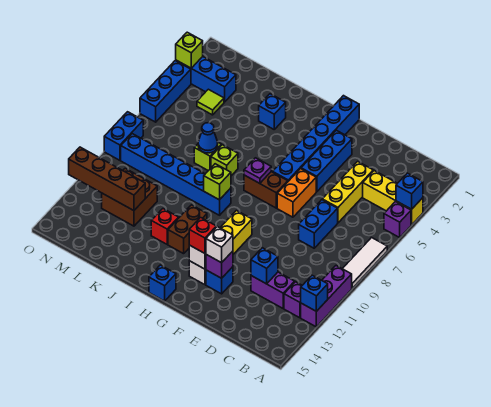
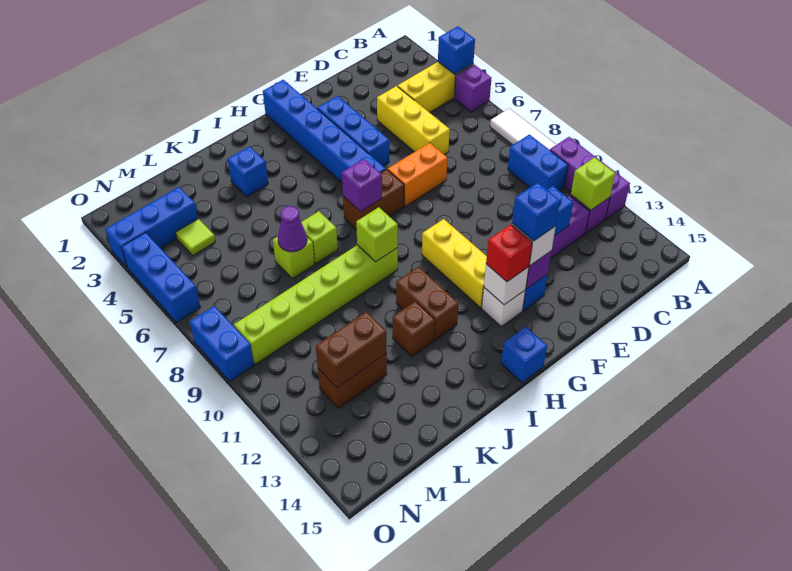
blue 1x1 brick [301,275,328,311] -> blue 1x1 brick moved to [512,182,560,241]
blue 1x2 brick [299,200,338,248] -> blue 1x2 brick moved to [508,134,568,191]
orange 1x2 brick [277,169,316,217] -> orange 1x2 brick turned to [388,143,447,206]
purple 1x1 plate [244,158,271,184] -> purple 1x1 brick [342,159,382,212]
blue 1x6 brick [121,134,231,215] -> lime 1x6 brick [234,245,398,364]
red 1x1 brick [151,209,179,244] -> brown 1x1 brick [393,301,435,356]
blue 1x1 cone [198,123,218,153] -> purple 1x1 cone [278,206,307,252]
brown 2x2 brick [102,168,157,226] -> brown 1x2 brick [318,354,387,408]
brown 1x4 brick [69,147,145,211] -> brown 1x2 brick [316,312,387,388]
lime 1x1 brick [176,32,203,68] -> lime 1x1 brick moved to [571,157,615,210]

